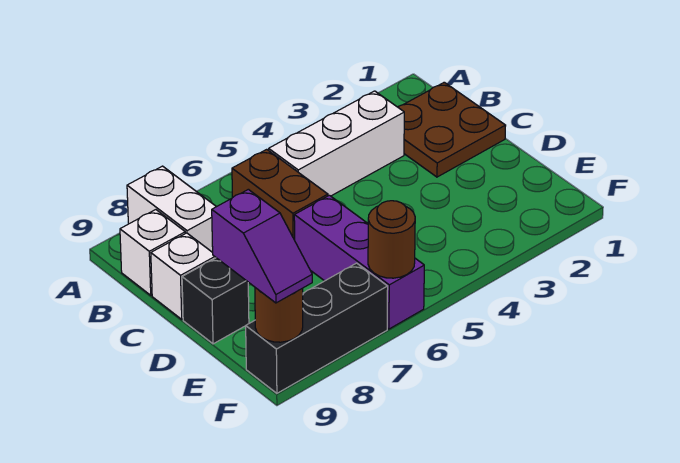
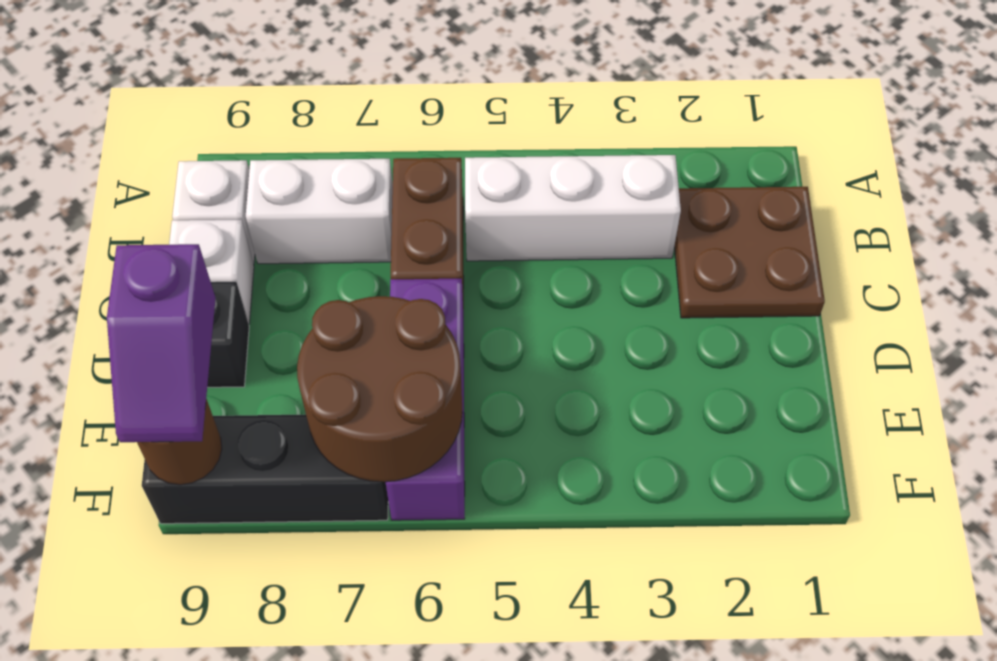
white 1x2 brick [127,166,216,252] -> white 1x2 brick turned to [246,159,393,264]
brown 1x1 round brick [368,201,415,278] -> brown 2x2 round brick [297,296,462,482]

